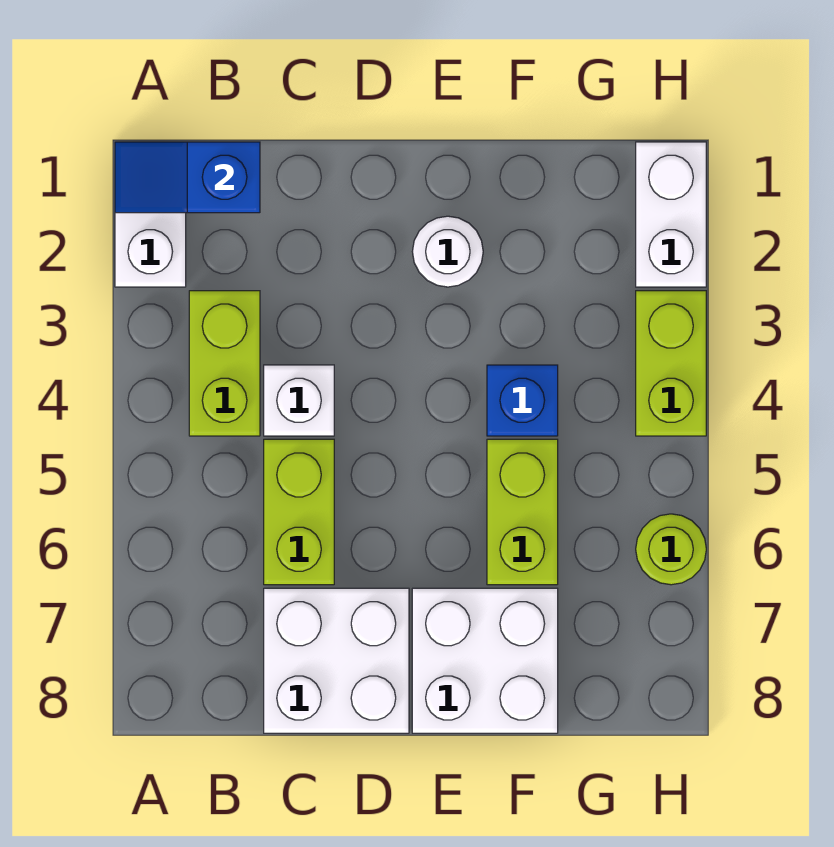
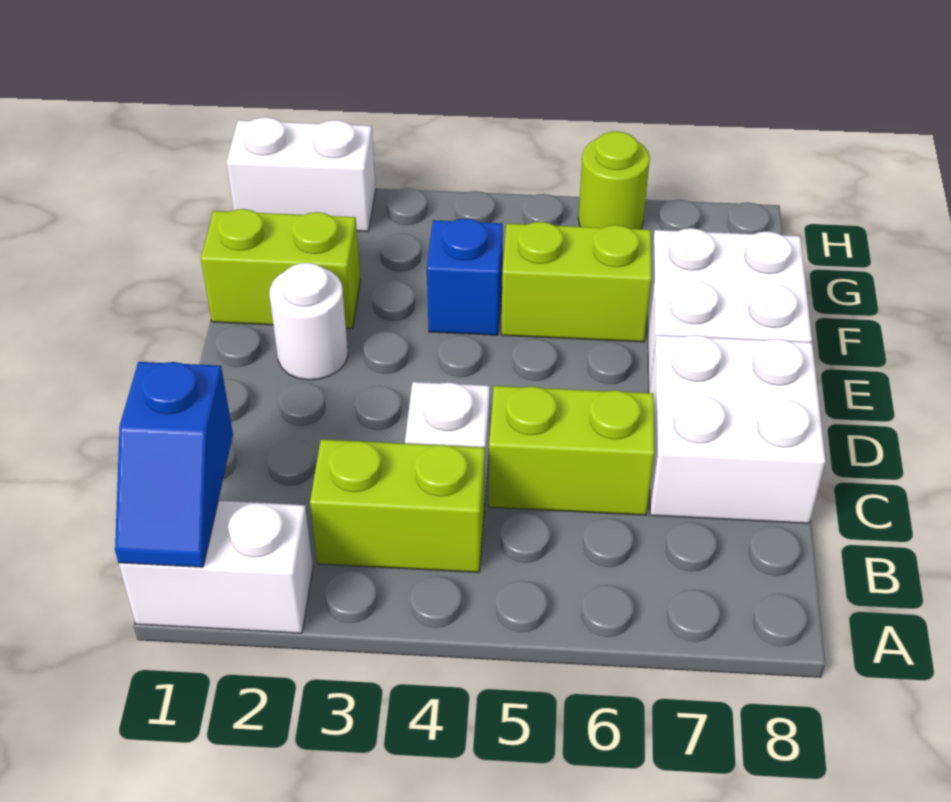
lime 1x2 brick [636,291,706,436] -> lime 1x2 brick moved to [201,209,360,328]

